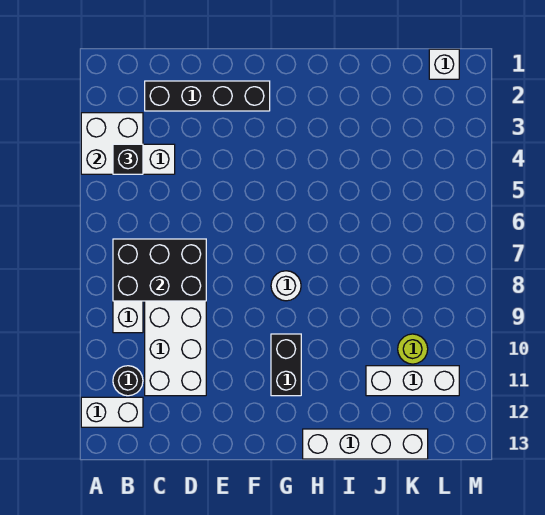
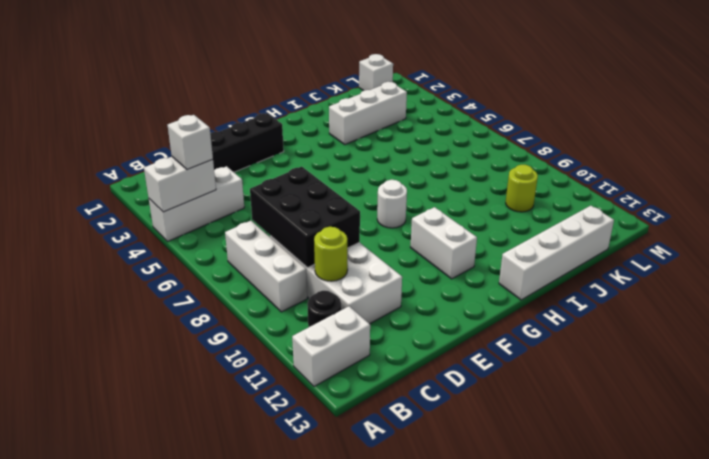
white 2x2 brick [81,113,143,174] -> white 1x2 brick [144,157,216,212]
black 1x1 brick [113,144,143,174] -> white 1x1 brick [168,115,213,170]
black 2x3 brick [113,239,206,301] -> black 2x3 brick turned to [250,167,360,268]
none -> lime 1x1 round brick [314,227,348,281]
black 1x2 brick [271,334,301,396] -> white 1x2 brick [410,207,477,279]
white 1x3 brick [366,366,459,396] -> white 1x3 brick moved to [329,82,407,144]

